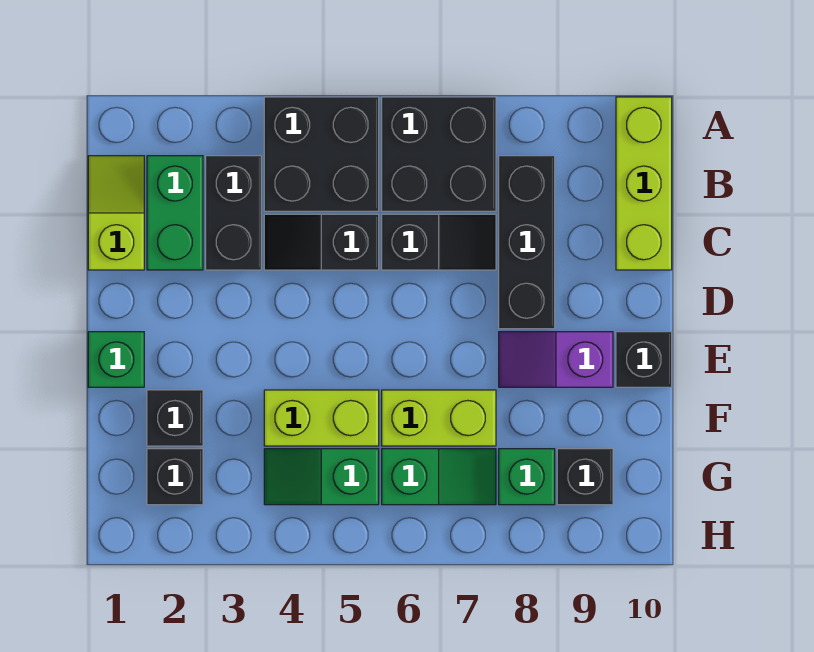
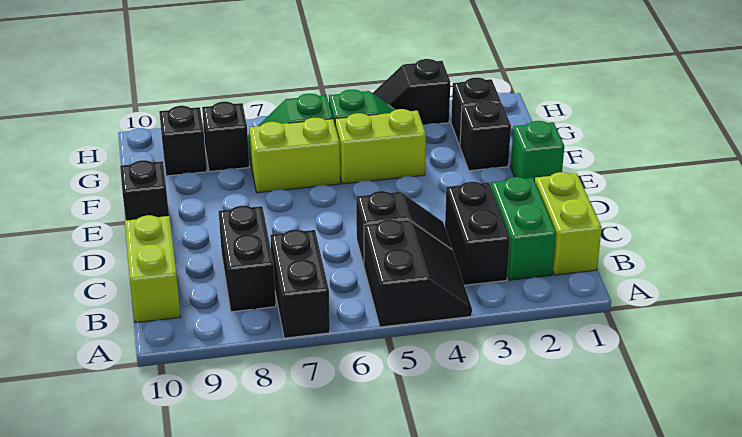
black 2x2 brick [264,97,379,211] -> black 2x2 slope [364,219,472,327]
black 2x2 brick [382,97,496,211] -> black 1x2 brick [270,230,330,338]
lime 1x3 brick [616,97,672,270] -> lime 1x2 brick [125,215,181,323]
lime 1x2 slope [88,156,144,270] -> lime 1x2 brick [535,172,602,275]
black 1x3 brick [499,156,555,329] -> black 1x2 brick [218,206,276,312]
black 1x2 slope [382,214,496,270] -> black 1x2 slope moved to [373,59,450,125]
purple 1x2 slope [499,332,613,387] -> none
green 1x1 brick [499,449,555,505] -> black 1x1 brick [202,102,249,172]

